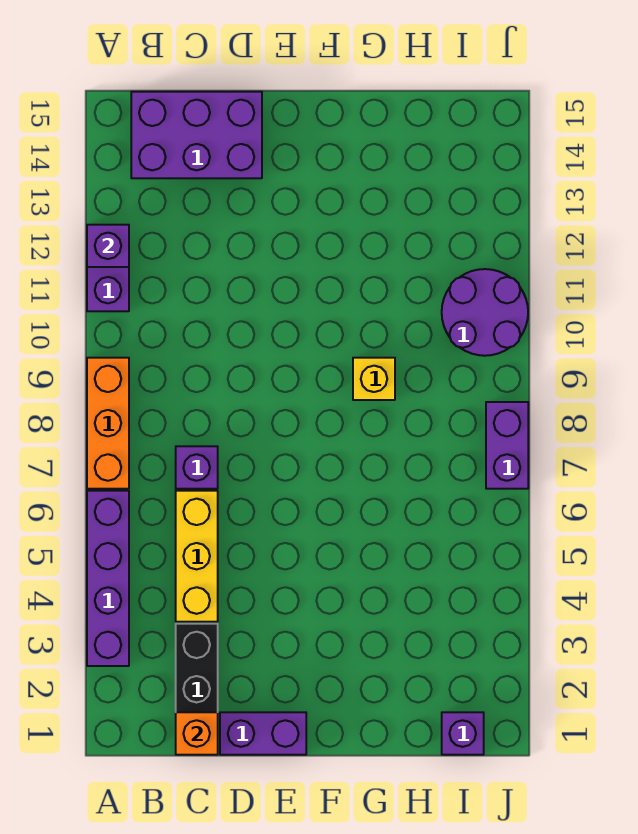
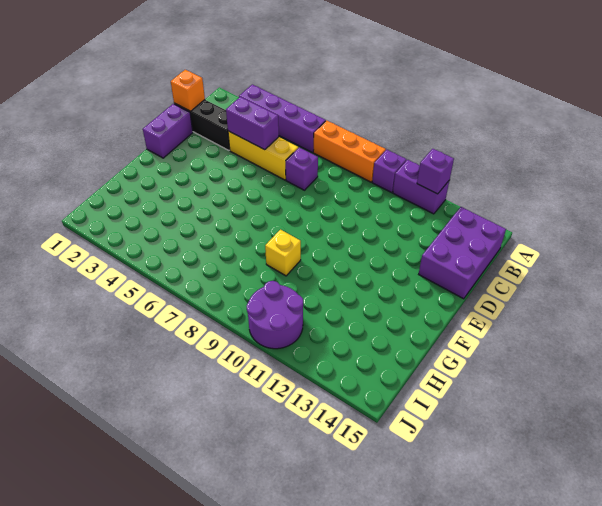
purple 1x1 brick [442,712,484,755] -> purple 1x1 brick moved to [372,150,406,192]
purple 1x2 brick [486,402,528,489] -> purple 1x2 brick moved to [226,97,279,150]

